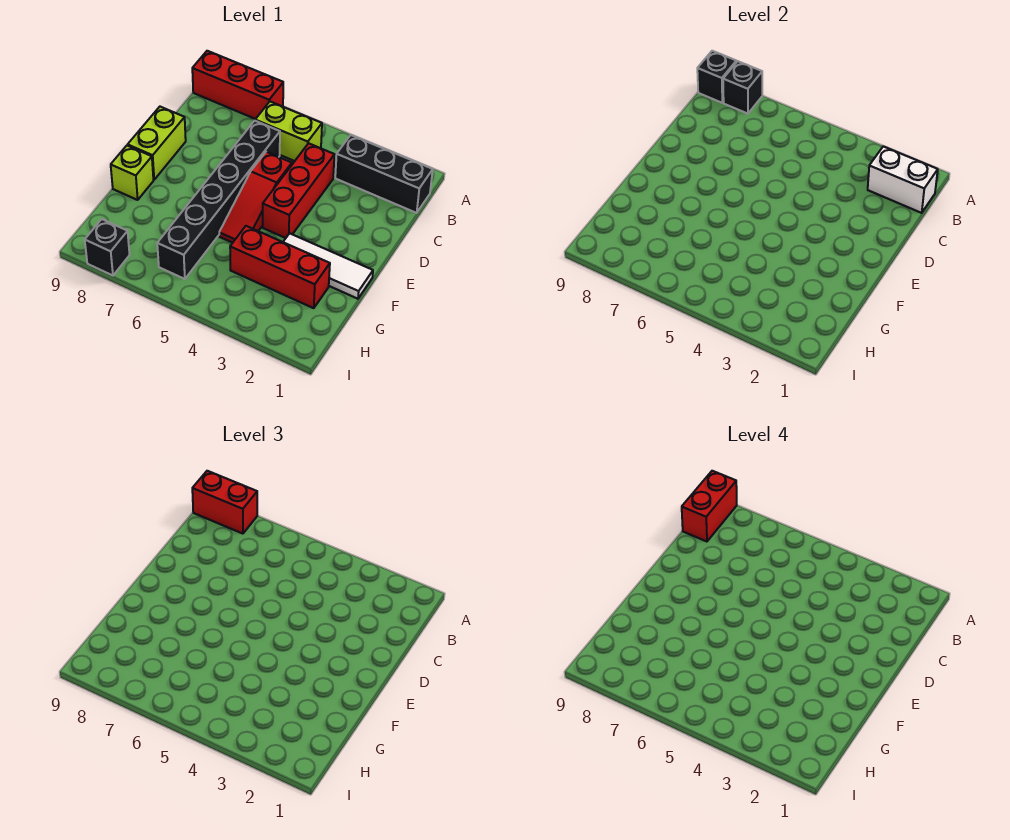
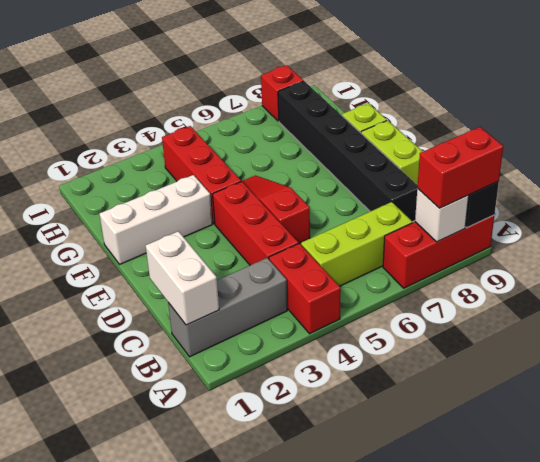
black 1x1 brick [723,61,762,114] -> white 1x1 brick [415,189,469,242]
red 1x2 brick [682,471,737,542] -> red 1x2 brick moved to [269,243,341,334]
black 1x3 brick [335,135,433,213] -> grey 1x3 brick [168,258,287,357]
white 1x2 brick [868,146,938,213] -> white 1x2 brick turned to [146,231,219,325]
lime 1x2 brick [255,102,322,161] -> lime 1x3 brick [301,202,412,286]
black 1x6 brick [157,121,280,279] -> black 1x6 brick moved to [278,81,418,222]
white 1x3 tile [283,233,373,299] -> white 1x3 brick [99,175,213,264]
red 1x3 brick [230,226,330,308] -> red 1x3 brick turned to [162,126,241,224]
black 1x1 brick [85,219,130,275] -> red 1x1 brick [261,65,304,121]

